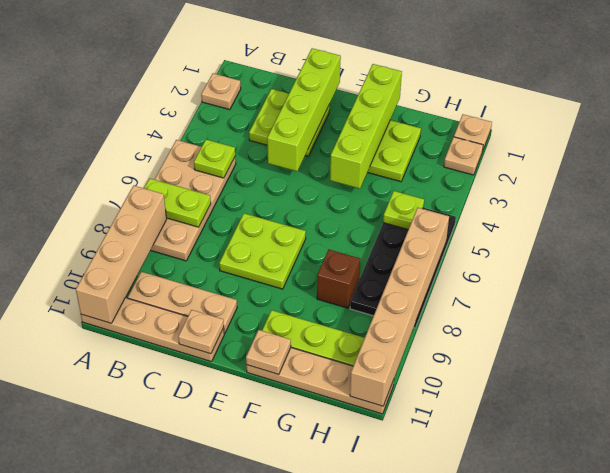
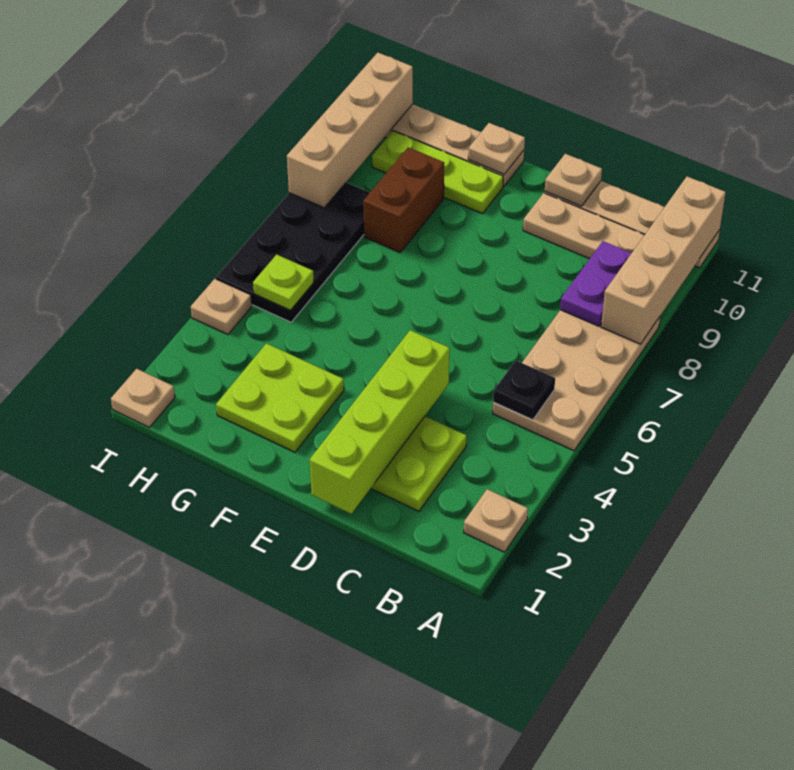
lime 1x2 plate [144,178,211,227] -> none
lime 1x1 plate [194,140,235,178] -> black 1x1 plate [493,361,555,420]
none -> purple 1x2 plate [560,241,631,326]
lime 2x2 plate [219,213,306,289] -> none
lime 1x4 brick [330,64,402,189] -> none
brown 1x1 brick [317,250,360,308] -> brown 1x2 brick [363,147,444,253]
tan 1x1 plate [444,137,483,175] -> tan 1x1 plate moved to [191,279,252,335]
tan 1x6 brick [350,208,449,406] -> tan 1x4 brick [287,53,413,208]

